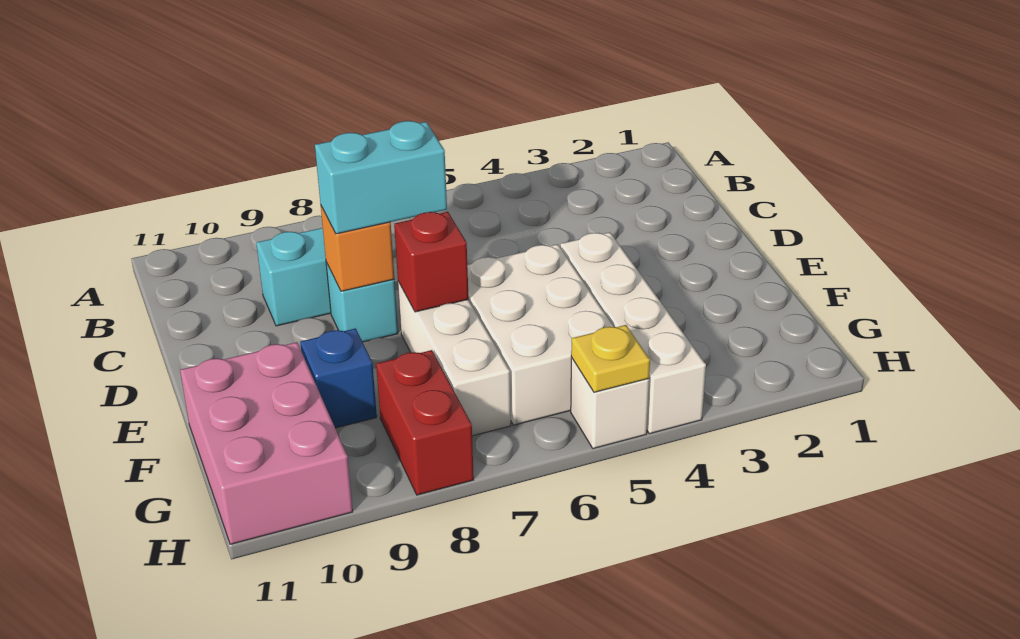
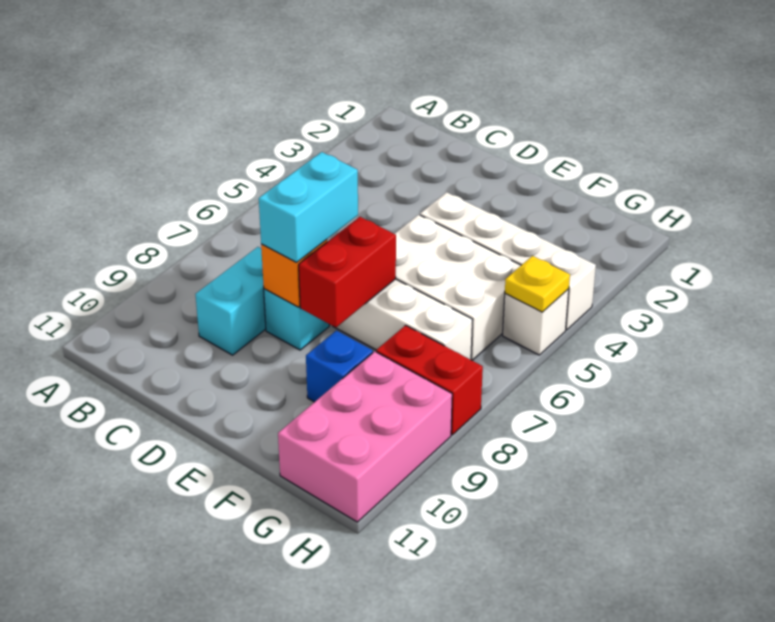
red 1x1 brick [394,212,469,312] -> red 1x2 brick [299,217,396,327]
pink 2x3 brick [180,342,353,544] -> pink 2x3 brick turned to [278,351,452,522]

